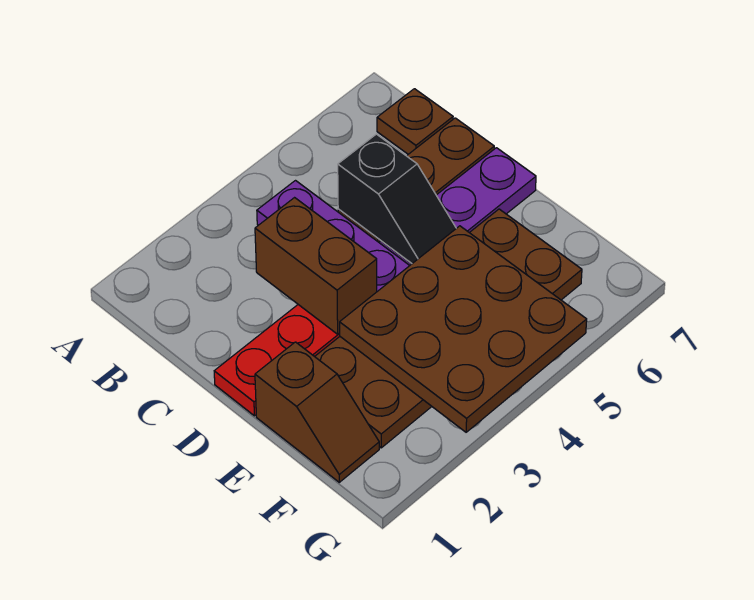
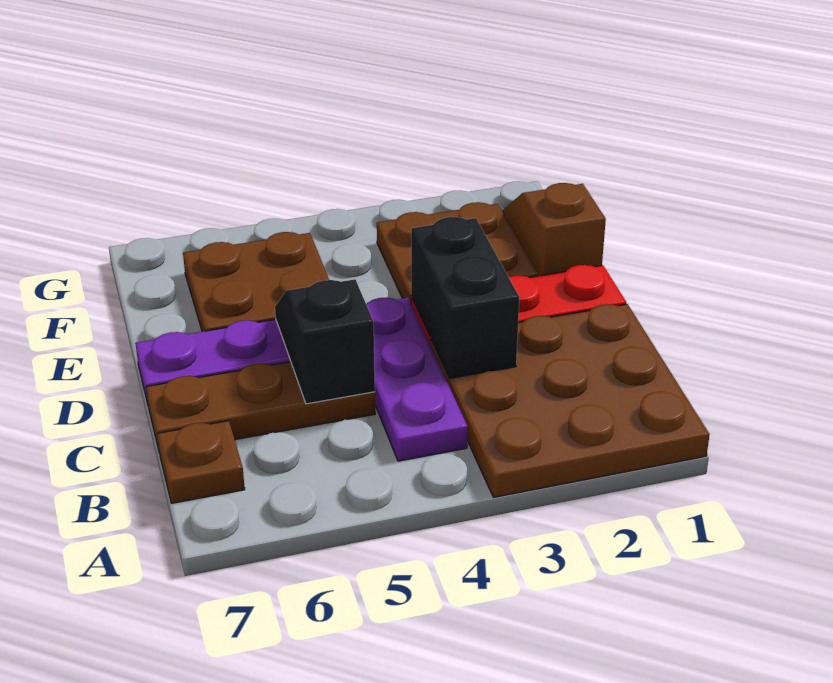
brown 1x2 brick [255,198,377,334] -> black 1x2 brick [411,217,519,378]
brown 3x3 plate [340,226,587,432] -> brown 3x3 plate moved to [430,304,710,497]

